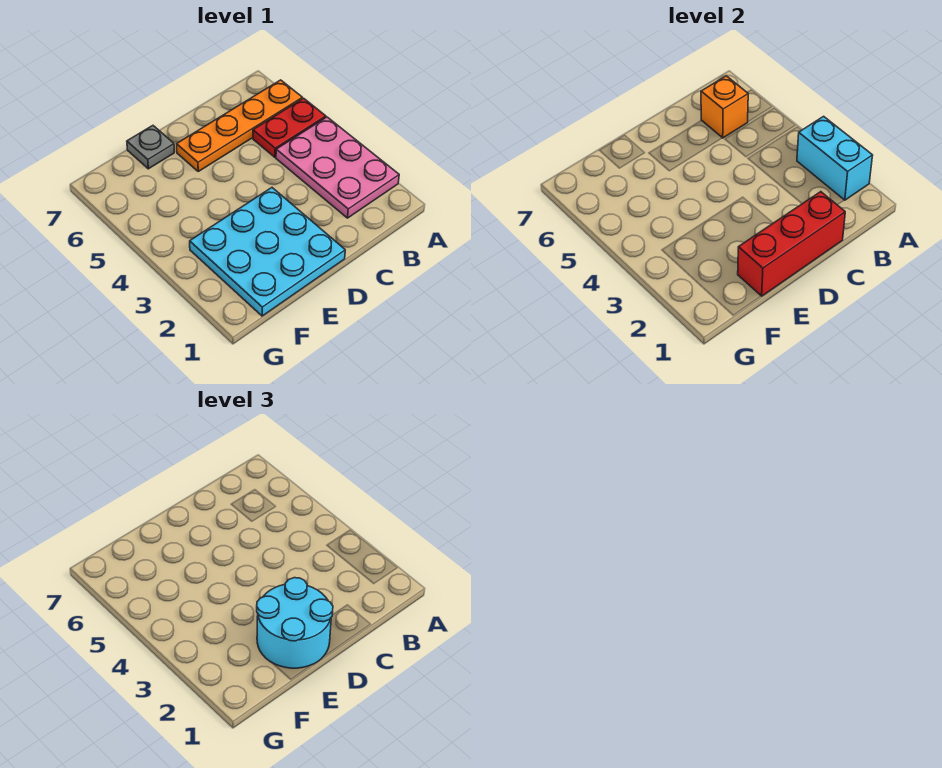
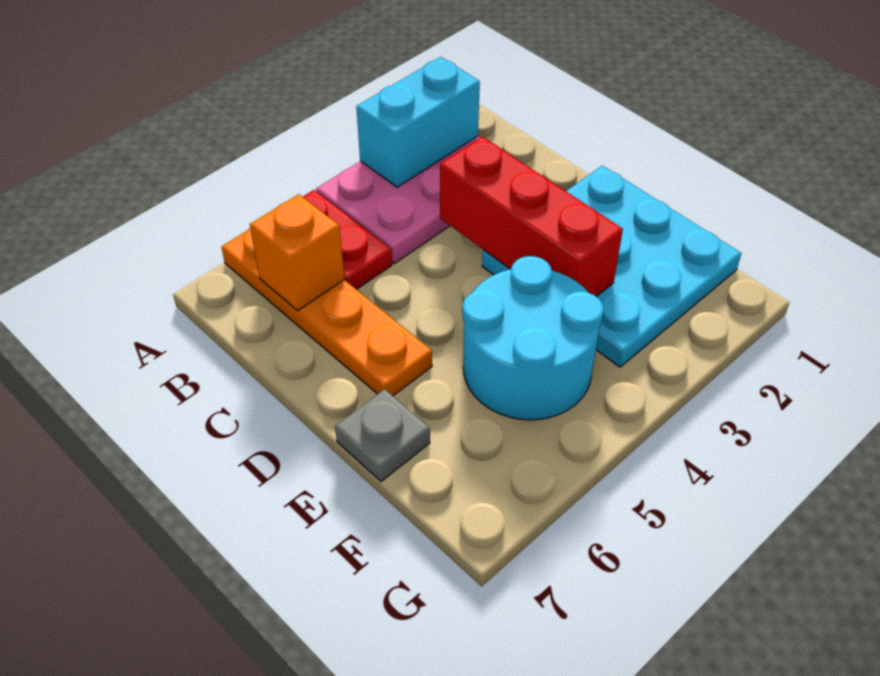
red 1x3 brick [738,192,845,296] -> red 1x3 brick moved to [440,137,623,296]
cyan 2x2 round brick [257,578,333,668] -> cyan 2x2 round brick moved to [462,256,604,420]

